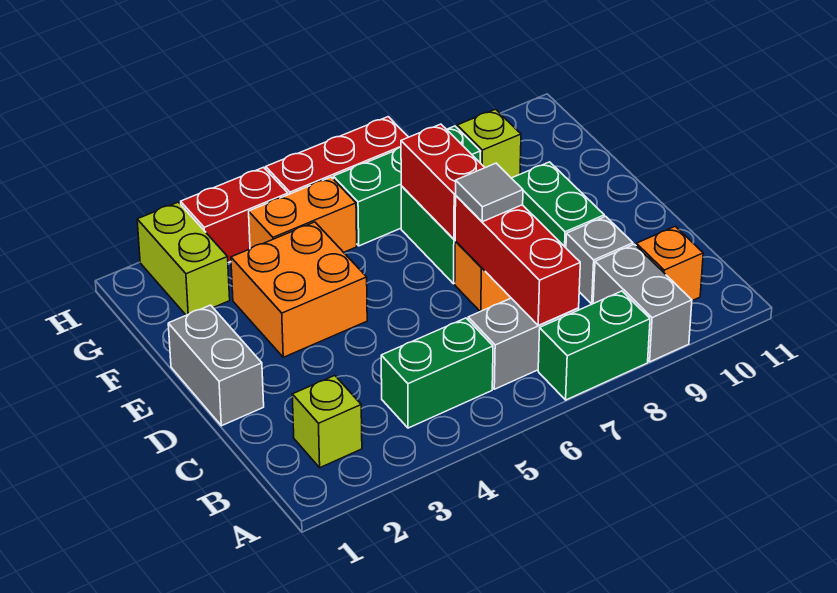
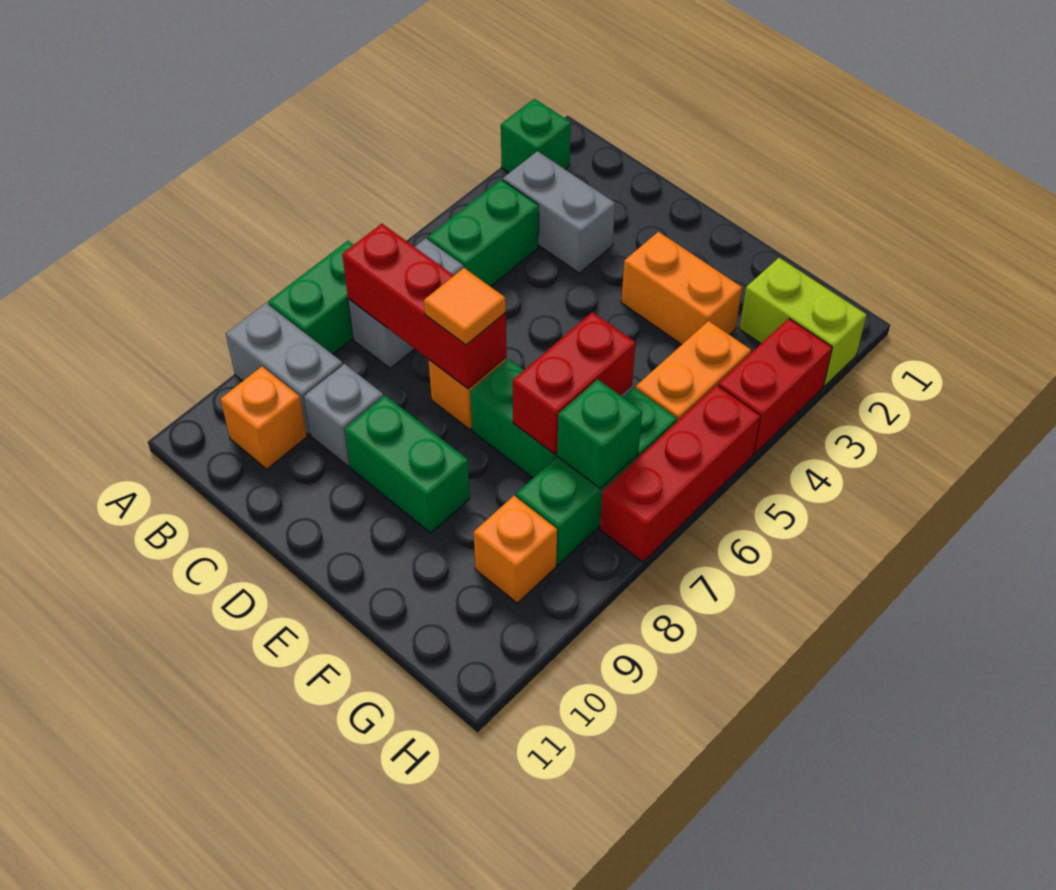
none -> green 1x1 brick [501,99,571,173]
lime 1x1 brick [292,375,362,468] -> none
grey 1x2 brick [168,305,264,426] -> grey 1x2 brick moved to [503,151,615,273]
grey 1x1 tile [456,163,523,222] -> orange 1x1 tile [424,268,506,345]
orange 2x2 brick [231,222,367,357] -> orange 1x2 brick [621,232,742,345]
red 1x2 brick [401,124,485,239] -> red 1x2 brick turned to [513,312,636,454]
none -> green 1x1 brick [557,379,642,489]
lime 1x1 brick [457,109,521,178] -> orange 1x1 brick [474,496,557,603]

